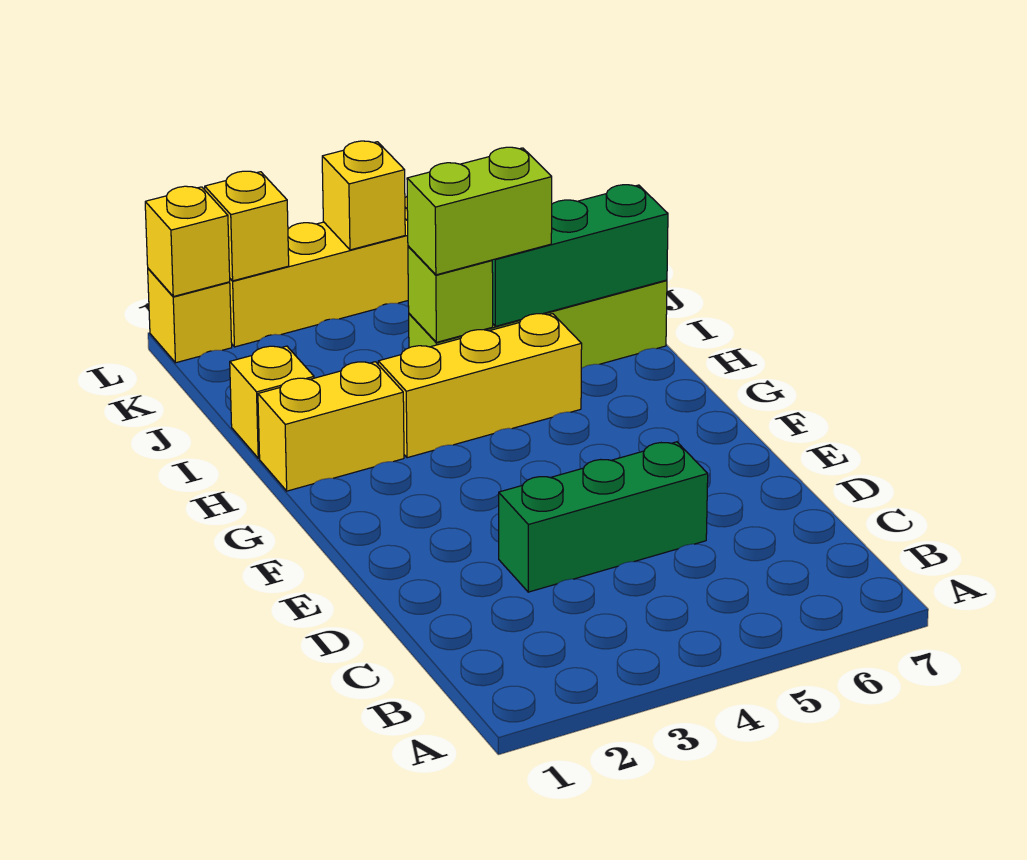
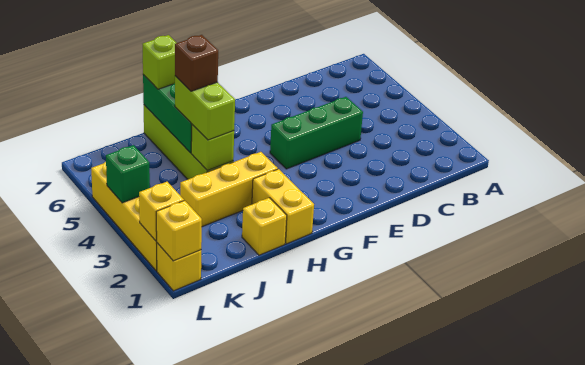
green 1x3 brick [499,442,708,592] -> green 1x3 brick turned to [270,97,363,169]
yellow 1x3 brick [378,314,582,458] -> yellow 1x3 brick turned to [180,152,278,227]
none -> brown 1x1 brick [175,35,218,91]
none -> lime 1x1 brick [143,35,176,89]
yellow 1x1 brick [322,141,405,250] -> green 1x1 brick [106,145,150,203]

